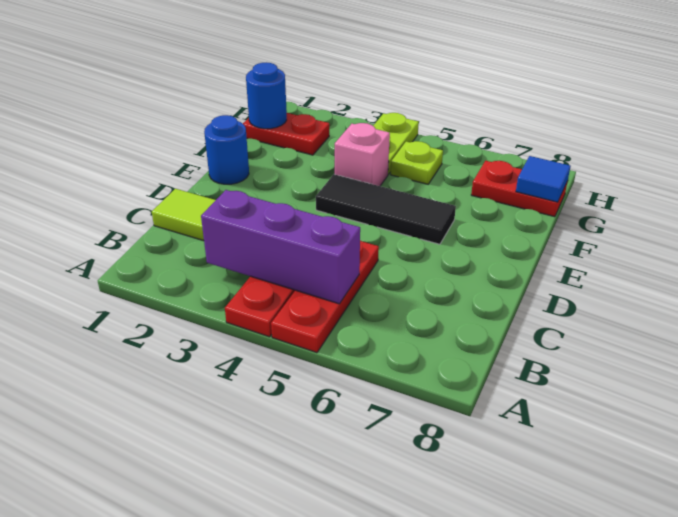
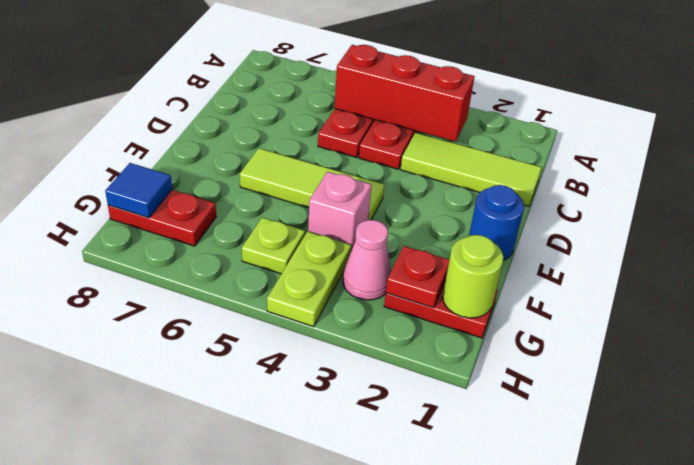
purple 1x3 brick [201,190,360,304] -> red 1x3 brick [335,45,475,142]
black 1x3 tile [316,174,456,244] -> lime 1x3 tile [240,148,384,220]
blue 1x1 round brick [246,62,287,129] -> lime 1x1 round brick [443,235,503,318]
none -> red 1x1 plate [386,246,449,308]
none -> pink 1x1 cone [343,220,391,300]

